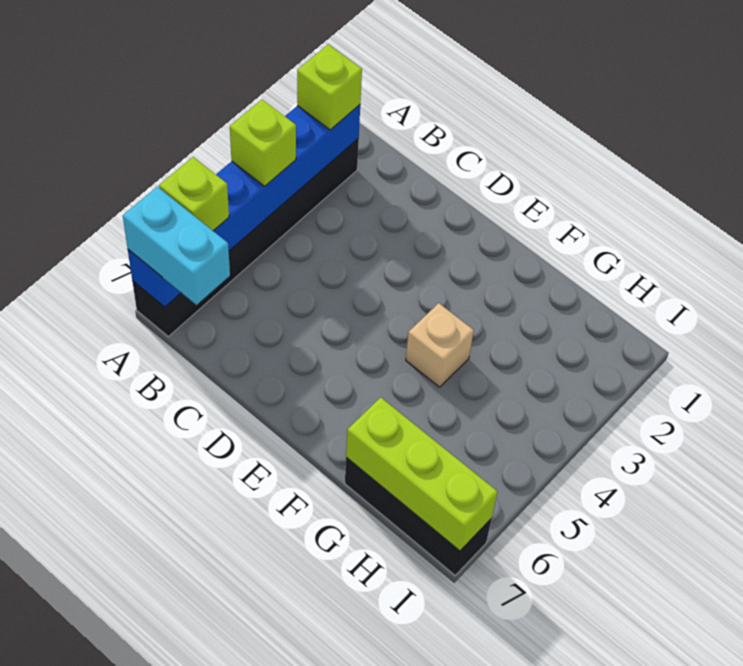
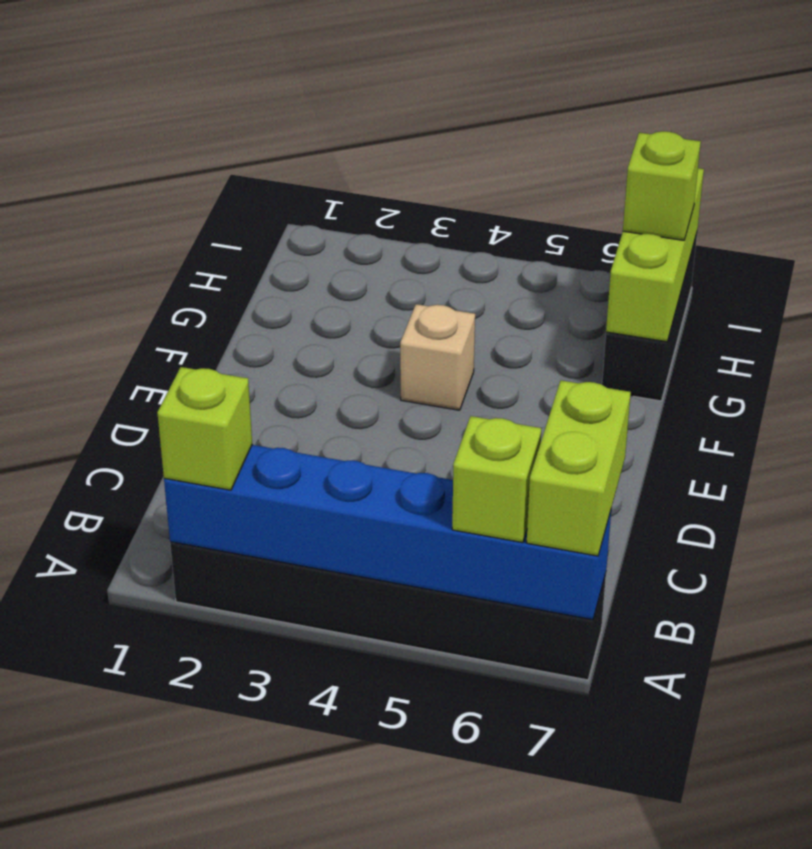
lime 1x1 brick [230,99,296,186] -> lime 1x1 brick moved to [623,131,701,240]
cyan 1x2 brick [123,187,230,305] -> lime 1x2 brick [527,380,631,556]

